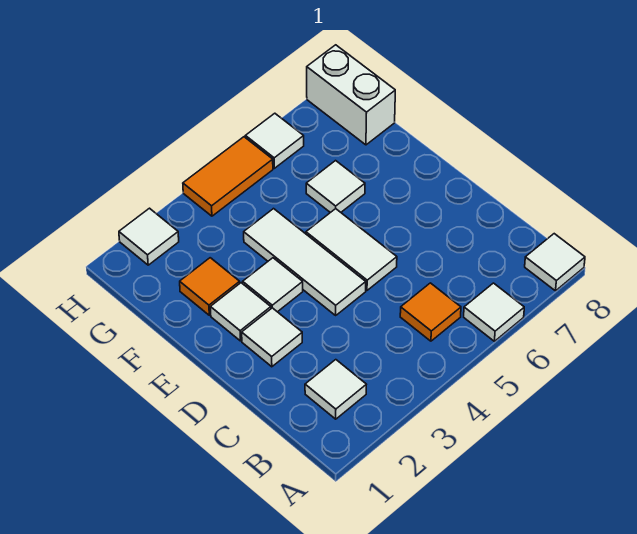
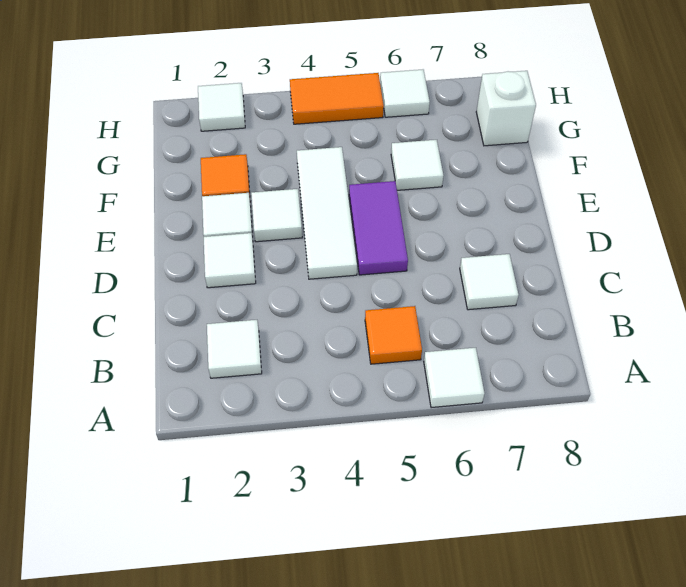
white 1x1 tile [525,234,585,291] -> white 1x1 tile moved to [460,254,519,310]
white 1x2 tile [306,209,397,290] -> purple 1x2 tile [349,181,408,275]
white 1x2 brick [307,45,395,145] -> white 1x1 brick [476,71,536,146]

